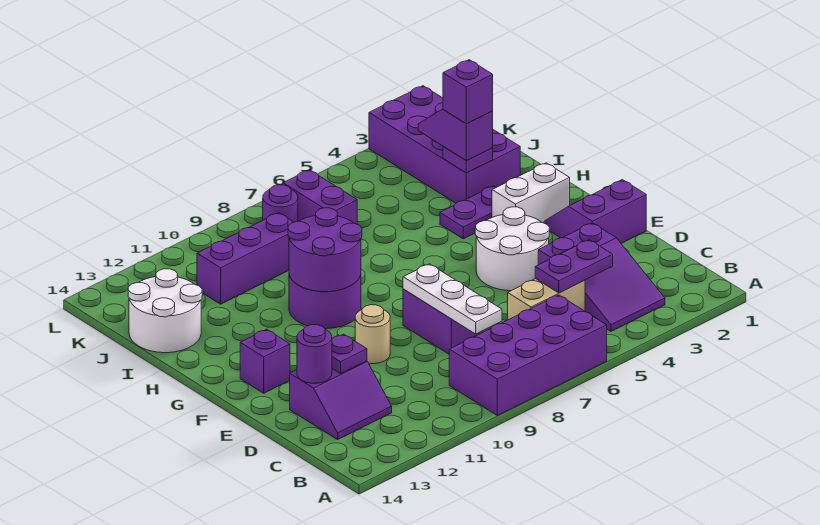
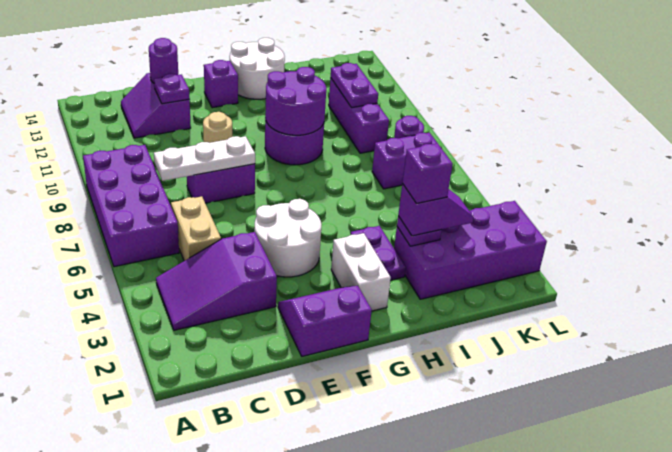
purple 1x2 plate [535,240,613,293] -> purple 1x2 plate moved to [331,63,378,108]
purple 2x2 slope [544,180,646,243] -> purple 2x2 slope turned to [278,286,372,356]
white 2x2 round brick [128,269,202,353] -> white 2x2 round brick moved to [230,38,285,99]

